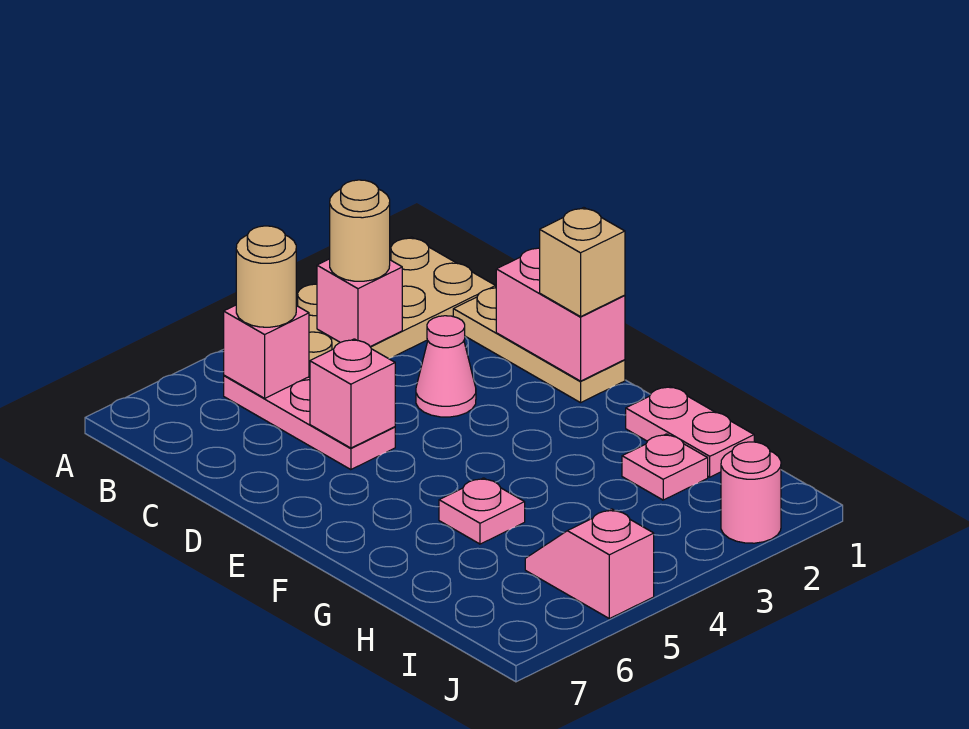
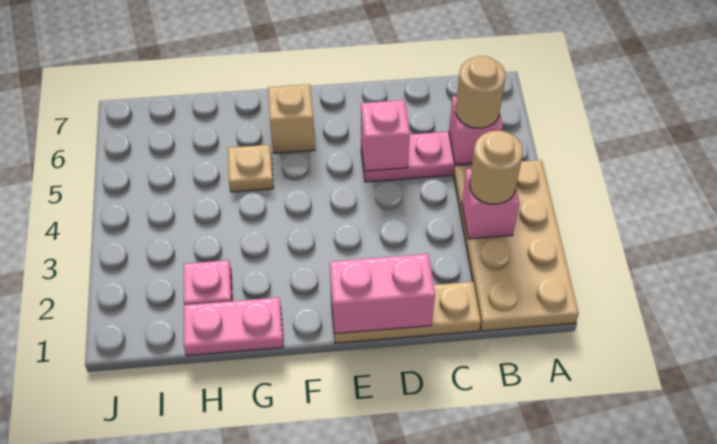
pink 1x1 cone [416,316,476,417] -> none
tan 1x1 brick [540,208,625,317] -> tan 1x1 brick moved to [268,84,315,153]
pink 1x1 plate [439,478,525,544] -> tan 1x1 plate [228,145,273,192]
pink 1x2 slope [525,509,654,619] -> none
pink 1x1 round brick [721,442,781,543] -> none

